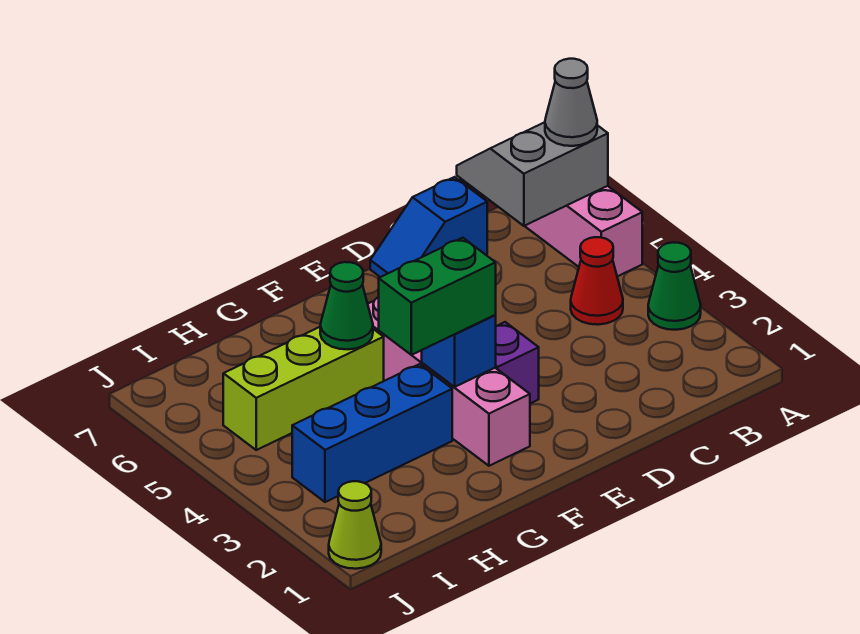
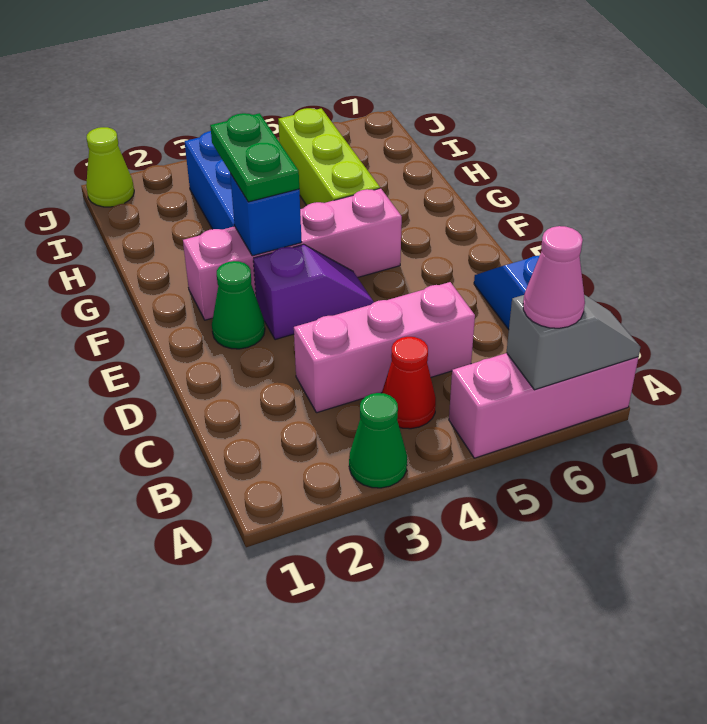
grey 2x2 slope [457,122,608,226] -> grey 1x2 slope [507,295,640,390]
grey 1x1 cone [545,59,597,146] -> pink 1x1 cone [523,226,585,328]
none -> pink 1x3 brick [294,282,475,413]
green 1x2 brick [379,238,496,355] -> green 1x2 plate [210,113,299,202]
green 1x1 cone [320,262,373,349] -> green 1x1 cone moved to [212,261,265,349]

